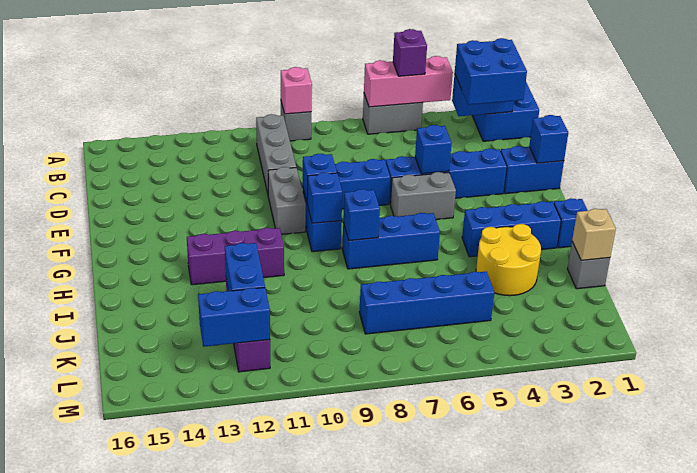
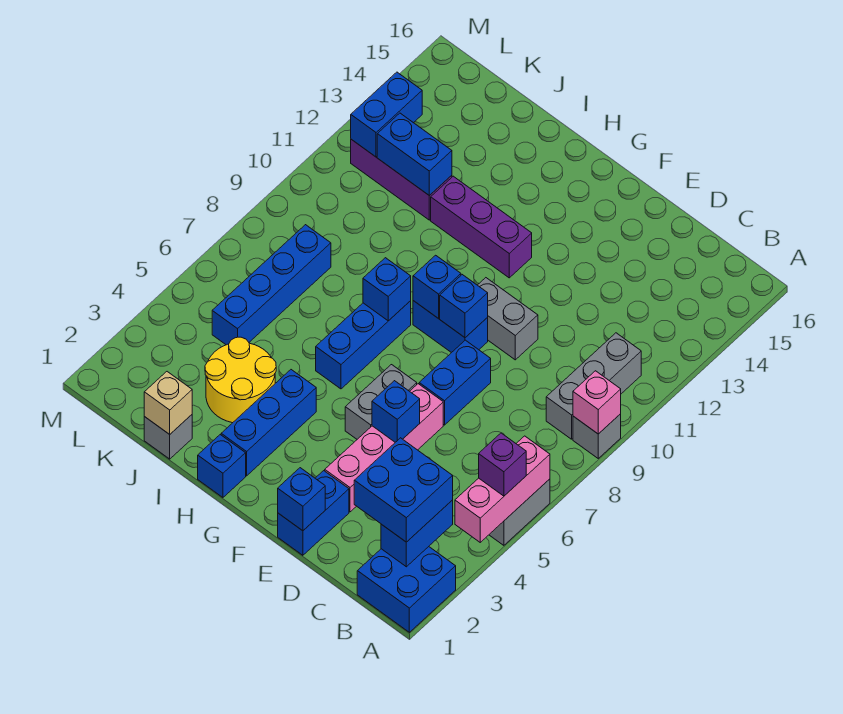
grey 1x3 brick [256,114,296,193] -> grey 1x3 brick turned to [546,333,641,439]
blue 1x4 brick [386,149,507,203] -> pink 1x4 brick [325,384,443,512]
purple 1x3 brick [187,228,284,285] -> purple 1x3 brick turned to [431,176,532,278]

